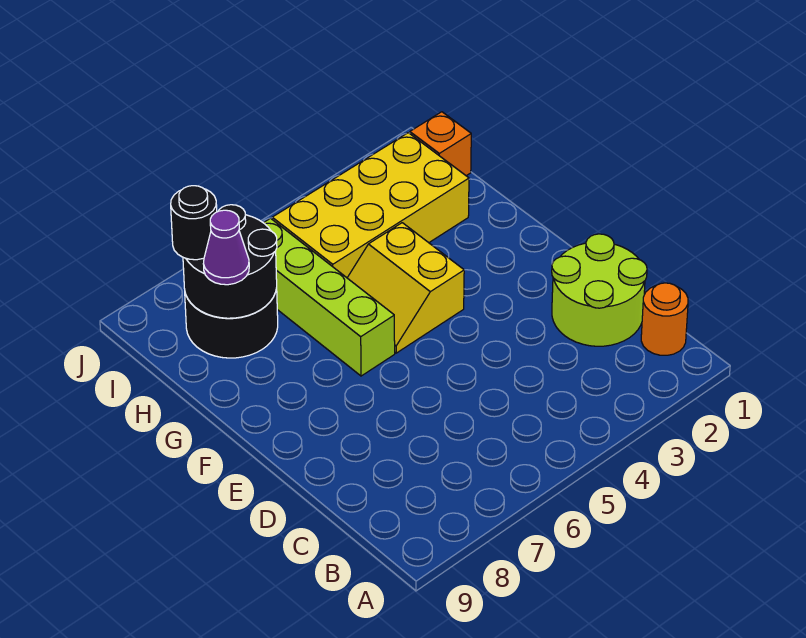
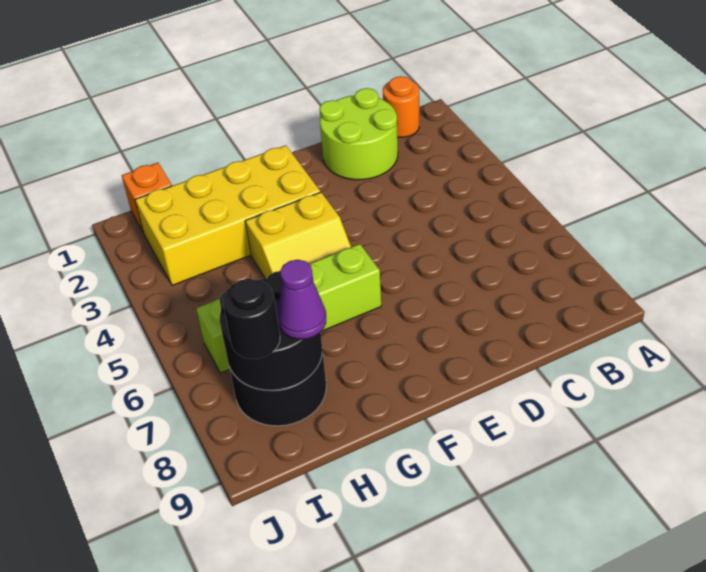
yellow 2x4 brick [272,133,469,278] -> yellow 2x4 brick turned to [135,145,320,285]

